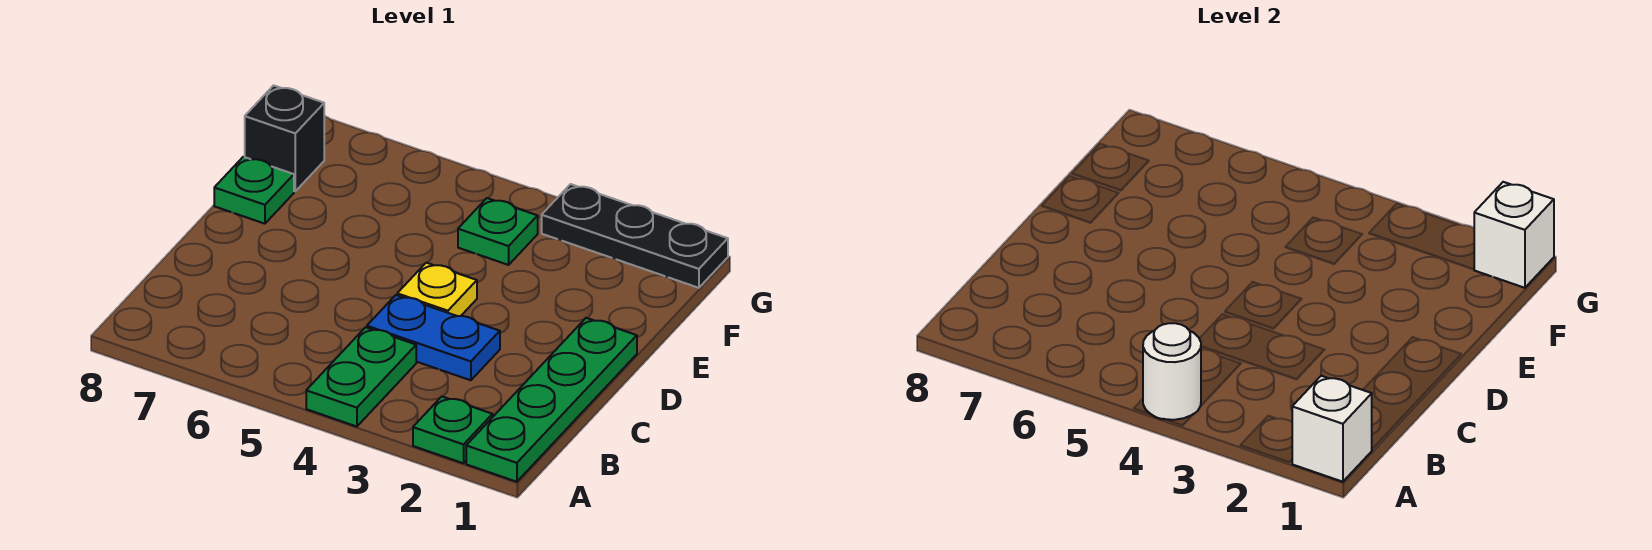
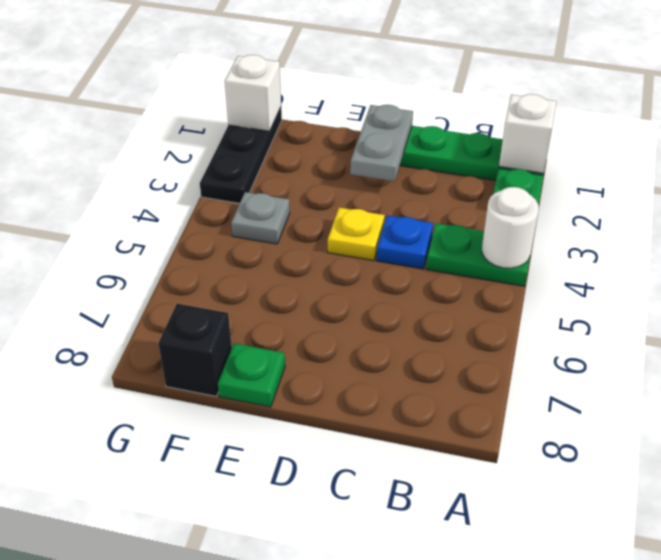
blue 1x2 plate [367,295,500,380] -> blue 1x1 plate [377,215,433,269]
none -> grey 1x2 plate [350,105,413,181]
green 1x1 plate [458,198,538,265] -> grey 1x1 plate [231,192,290,244]

